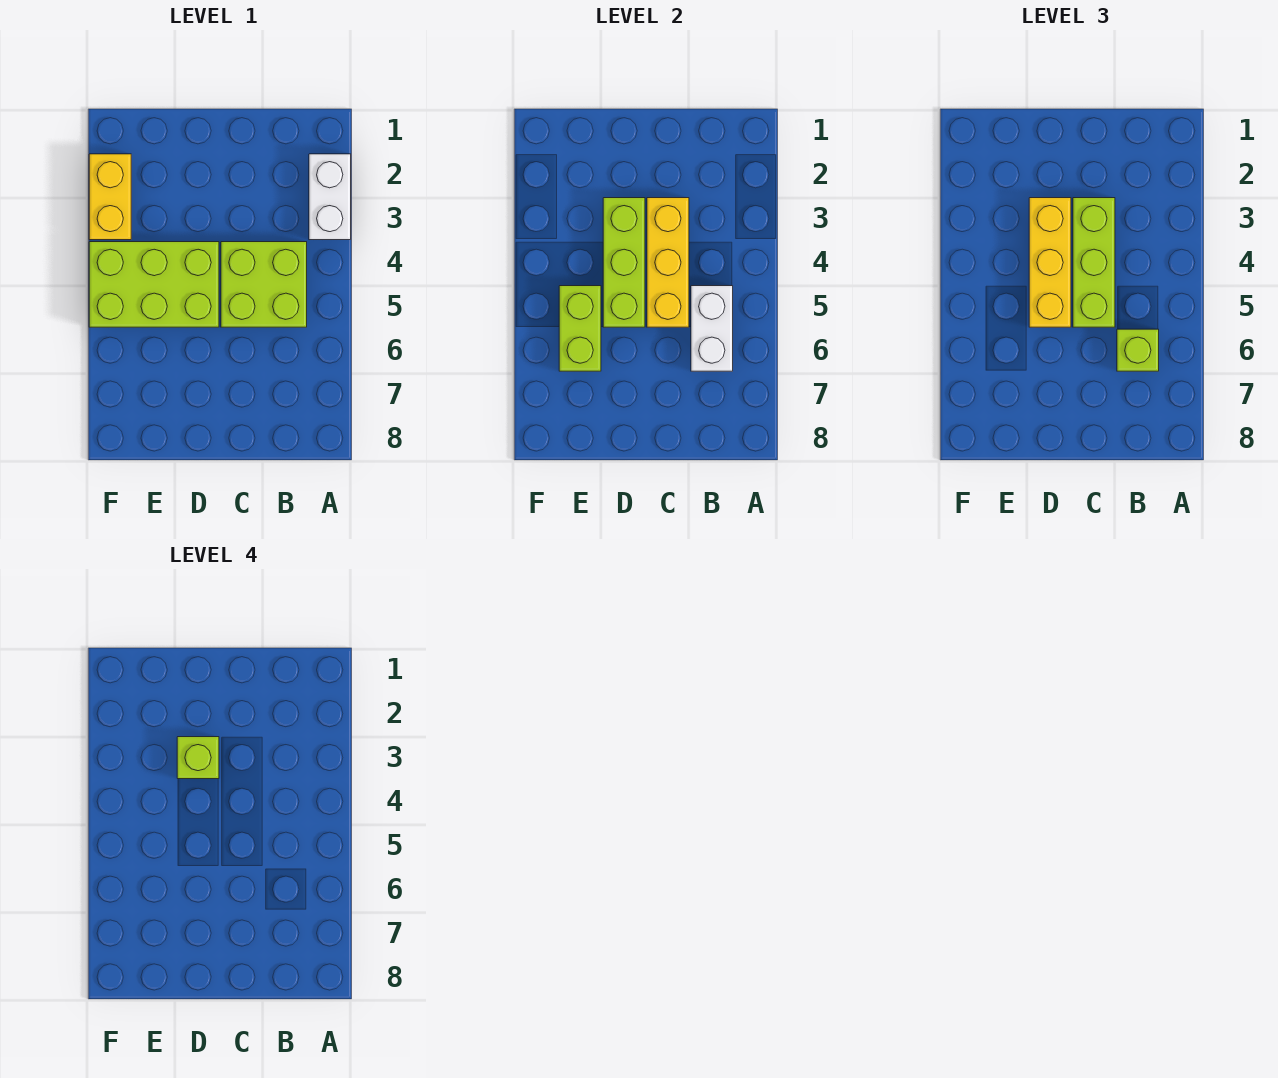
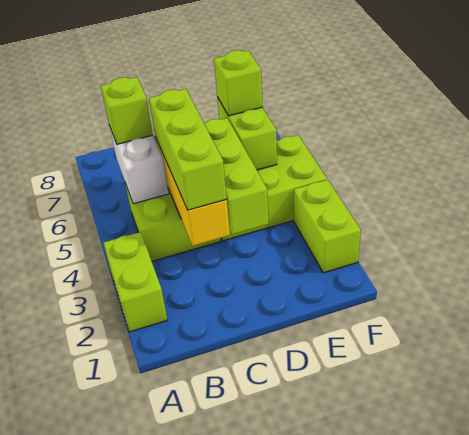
white 1x2 brick [309,154,351,240] -> lime 1x2 brick [104,232,167,332]
yellow 1x3 brick [1029,198,1071,327] -> none
lime 1x1 brick [177,737,219,779] -> lime 1x1 brick moved to [214,50,263,116]
yellow 1x2 brick [89,154,131,240] -> lime 1x2 brick [294,180,361,273]

